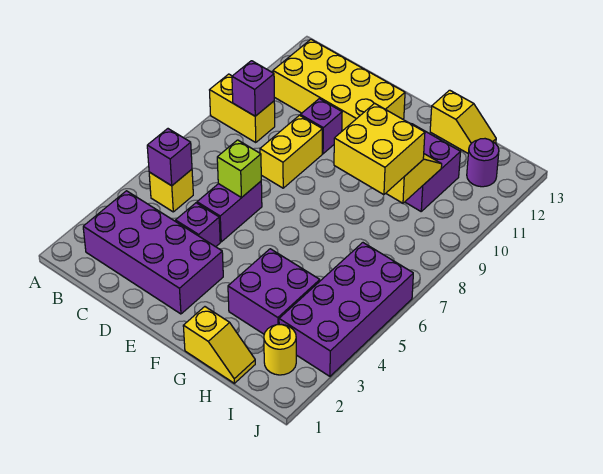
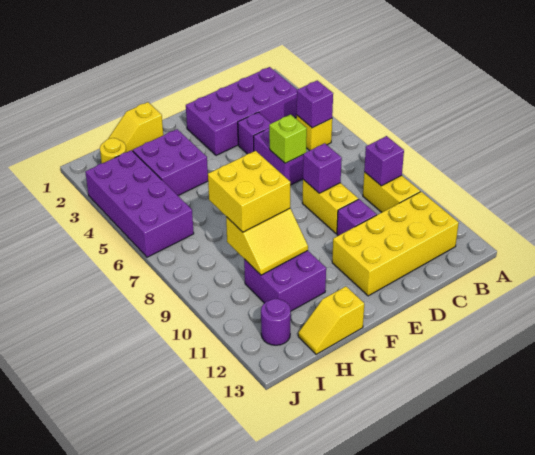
yellow 1x2 brick [210,74,275,142] -> yellow 1x2 brick turned to [363,172,420,212]
none -> purple 1x1 brick [303,143,342,193]

